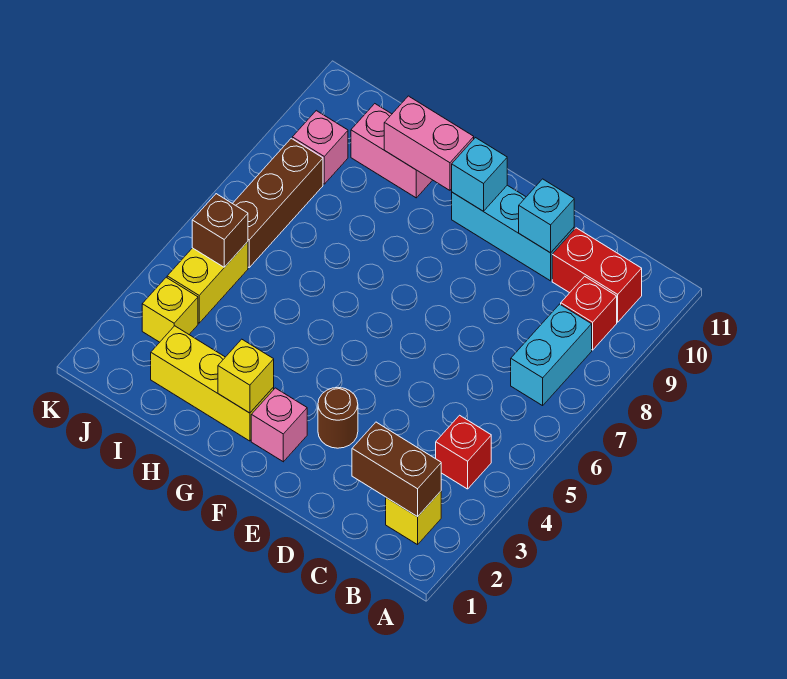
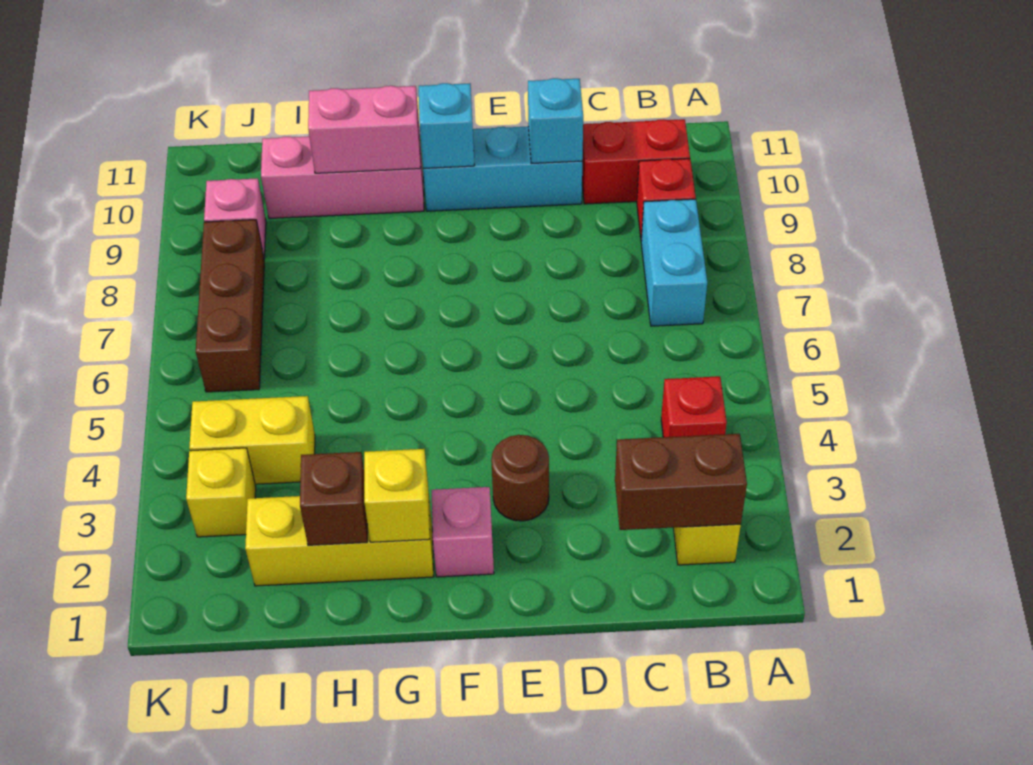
pink 1x2 brick [351,104,432,198] -> pink 1x3 brick [261,136,424,219]
yellow 1x2 brick [167,242,248,323] -> yellow 1x2 brick turned to [189,396,315,484]
brown 1x1 brick [192,194,248,267] -> brown 1x1 brick moved to [300,452,367,545]

